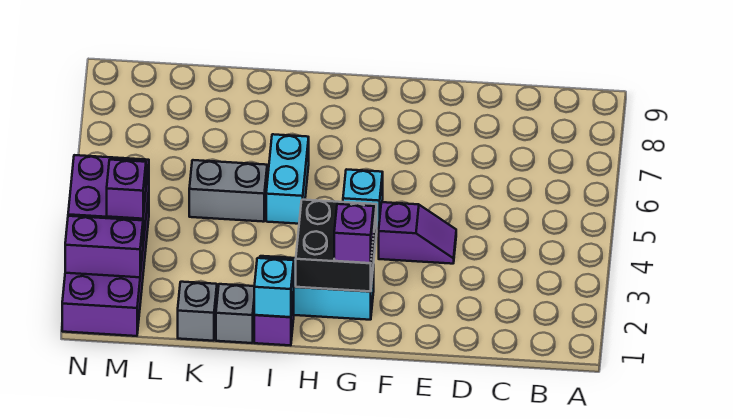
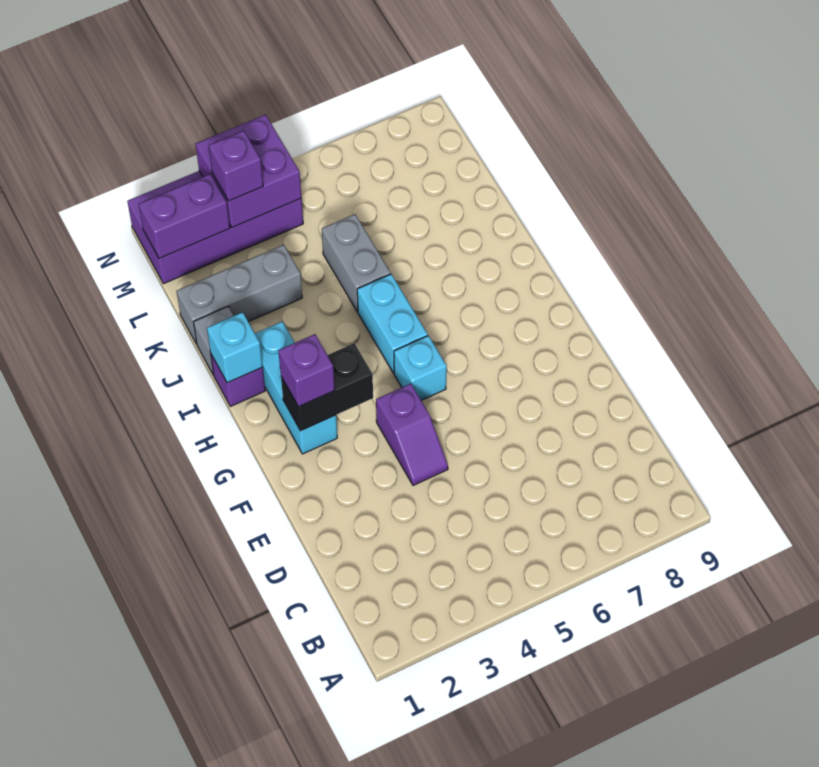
black 2x2 brick [296,200,377,291] -> black 1x2 brick [281,343,373,431]
cyan 1x2 brick [266,134,309,224] -> cyan 1x2 brick turned to [357,274,428,373]
grey 1x1 brick [178,282,217,341] -> grey 1x3 brick [177,245,302,344]
purple 1x2 brick [65,216,143,277] -> purple 1x2 brick turned to [139,174,230,258]

